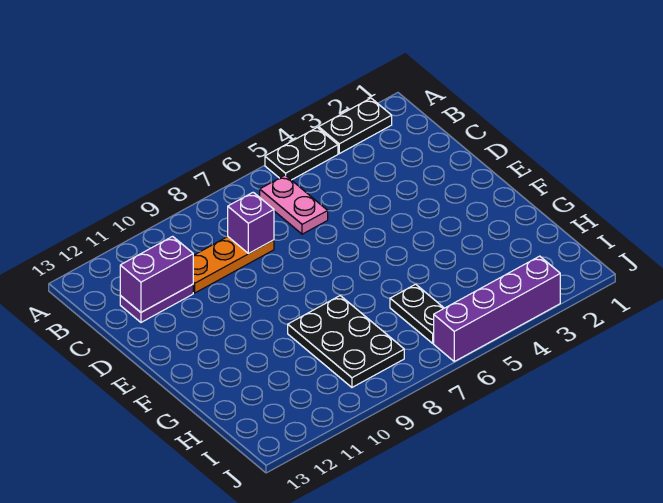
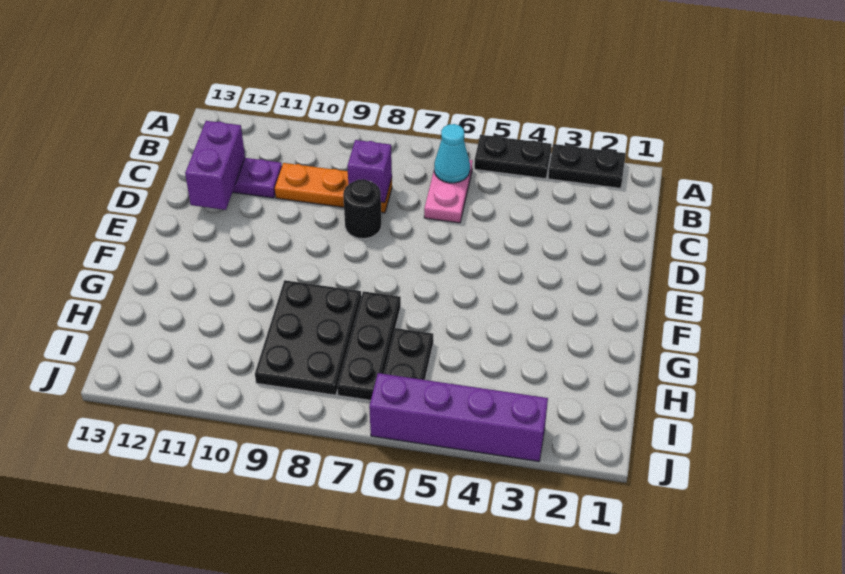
none -> cyan 1x1 cone [434,124,470,183]
purple 1x2 brick [120,236,193,312] -> purple 1x2 brick turned to [185,121,245,210]
none -> black 1x1 round brick [343,179,381,239]
none -> black 1x3 plate [337,291,401,400]

